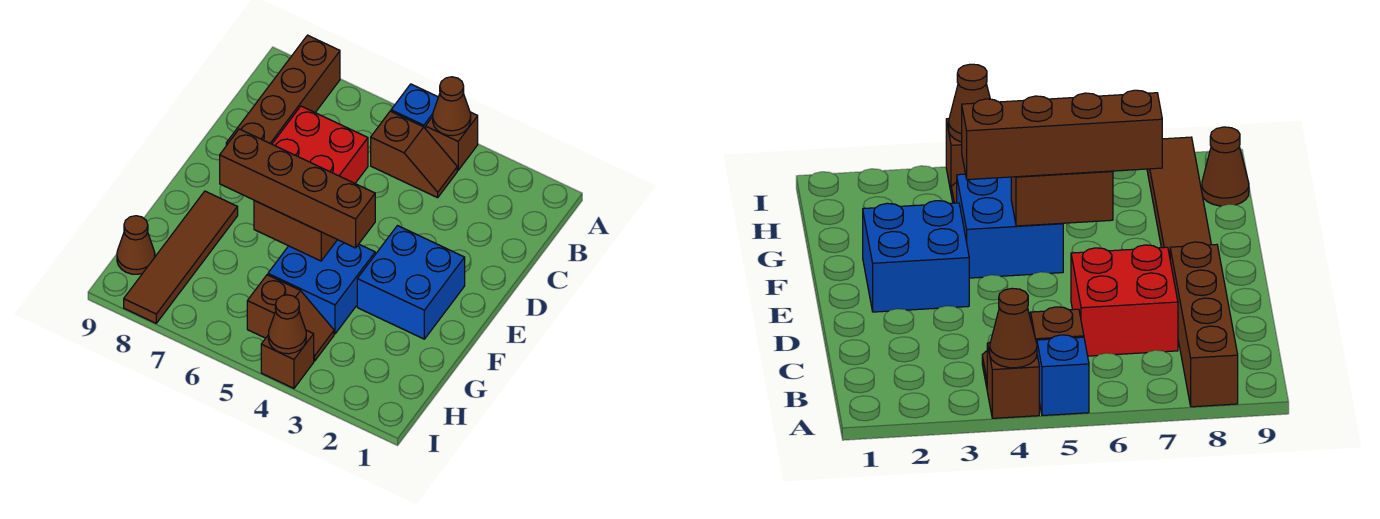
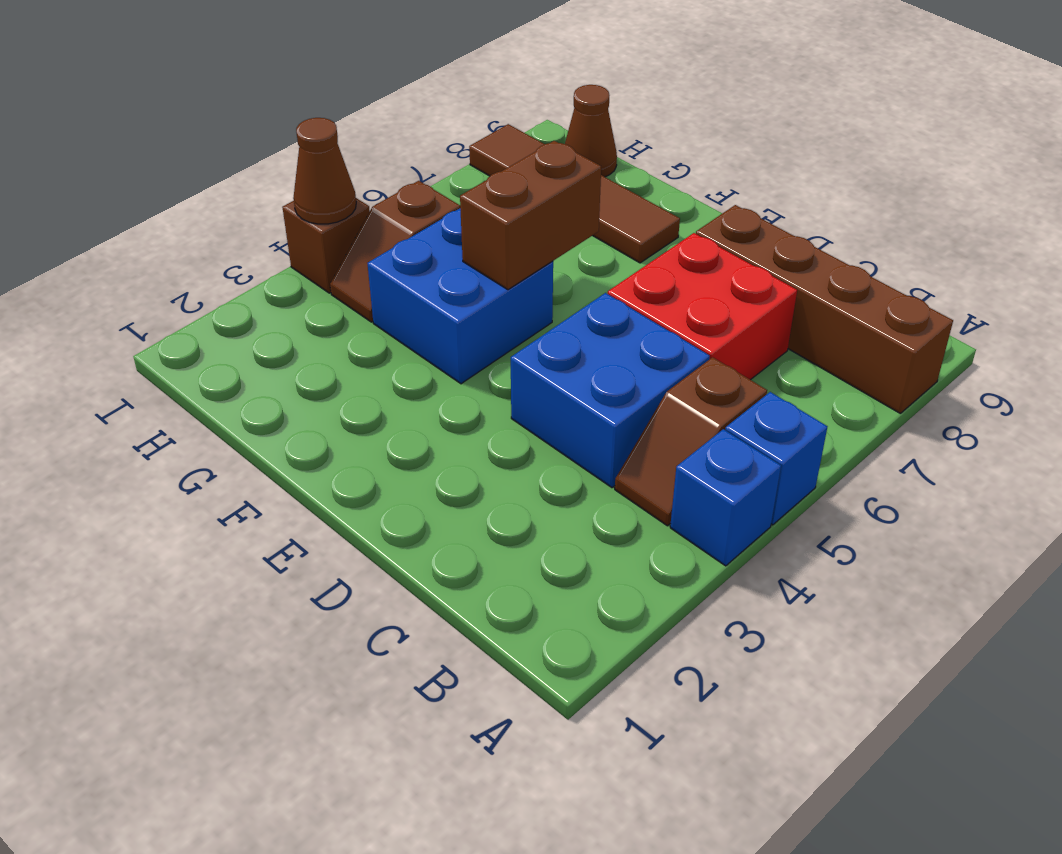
brown 1x1 brick [426,112,478,170] -> blue 1x1 brick [670,429,781,566]
brown 1x1 cone [433,77,471,136] -> none
blue 2x2 brick [357,226,465,339] -> blue 2x2 brick moved to [511,293,710,488]
brown 1x4 brick [220,129,375,248] -> none

